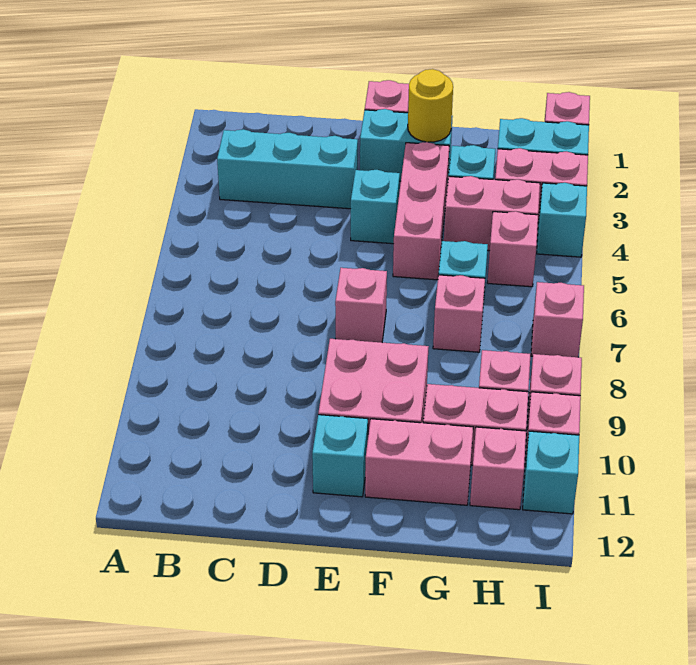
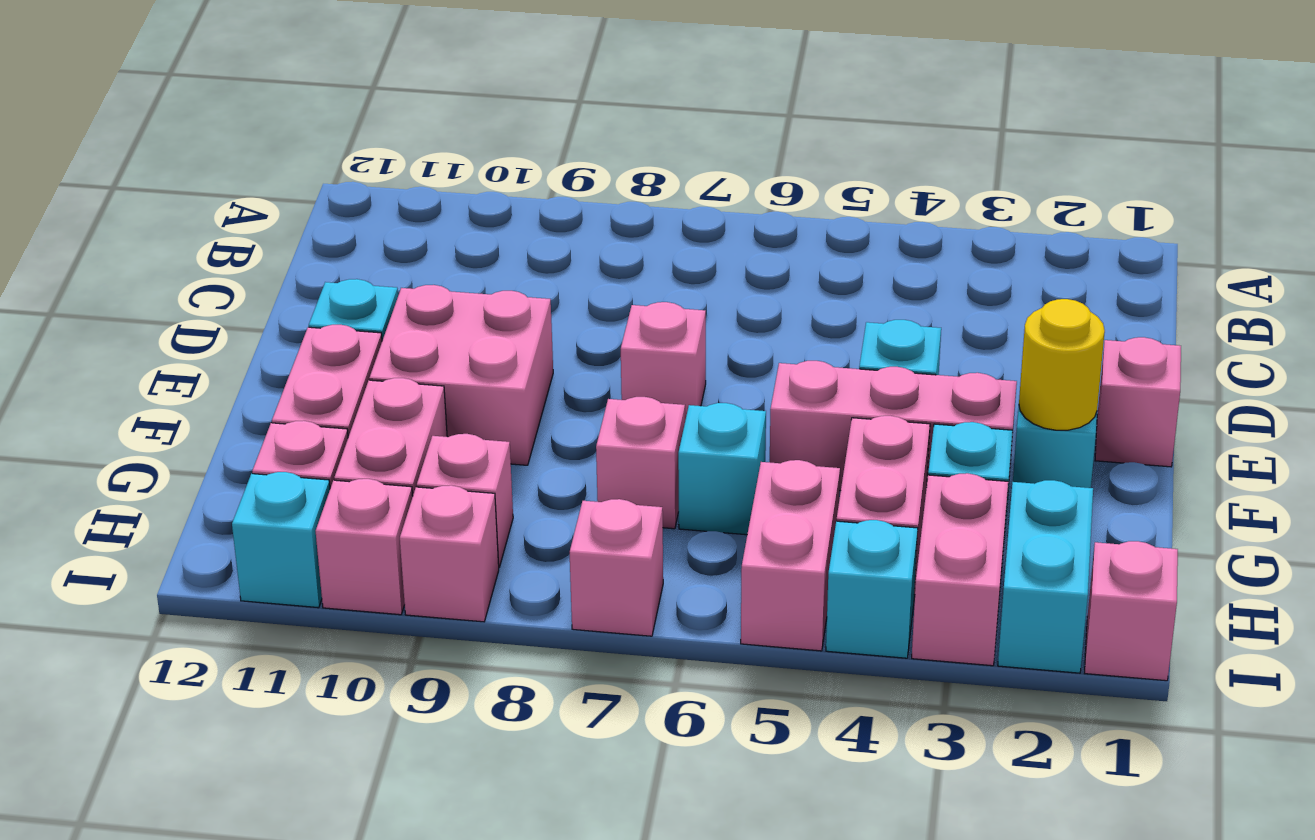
cyan 1x3 brick [217,129,358,209] -> none
pink 1x1 brick [487,211,538,287] -> pink 1x2 brick [741,460,840,651]

